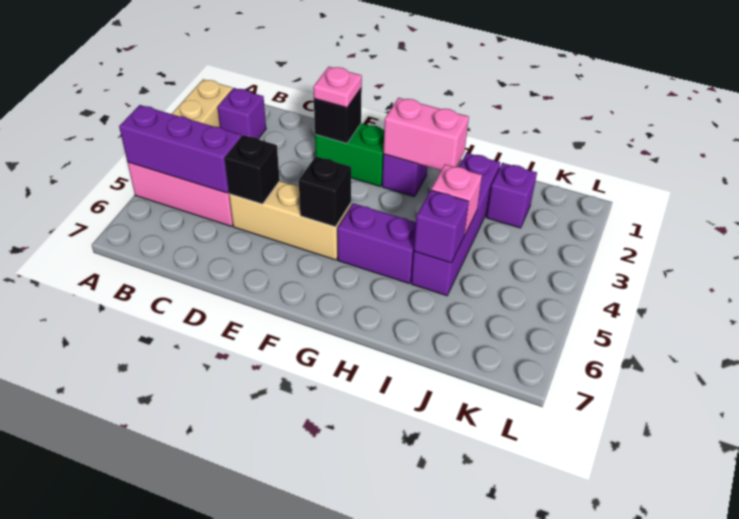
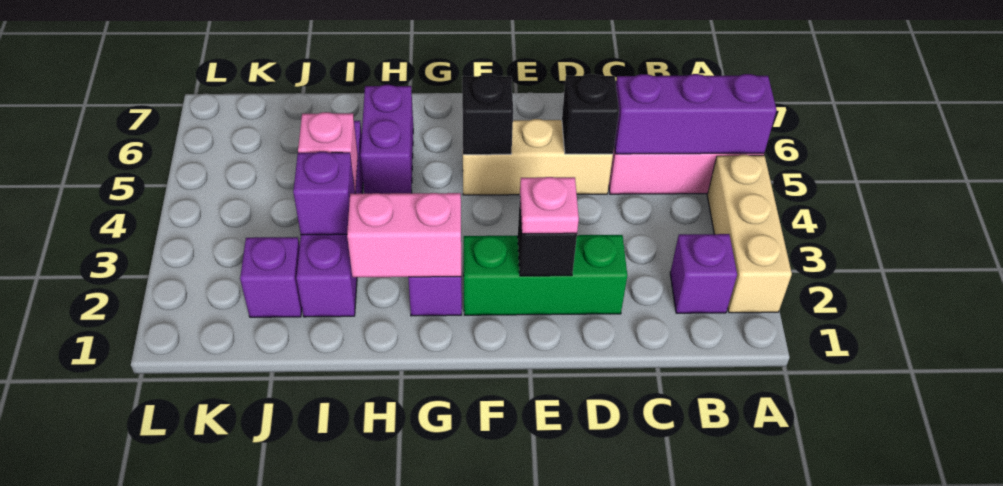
green 1x2 brick [315,123,384,187] -> green 1x3 brick [464,235,627,315]
purple 1x2 brick [337,203,416,283] -> purple 1x2 brick turned to [360,85,413,194]
purple 1x1 brick [414,190,469,263] -> purple 1x1 brick moved to [293,152,355,235]

